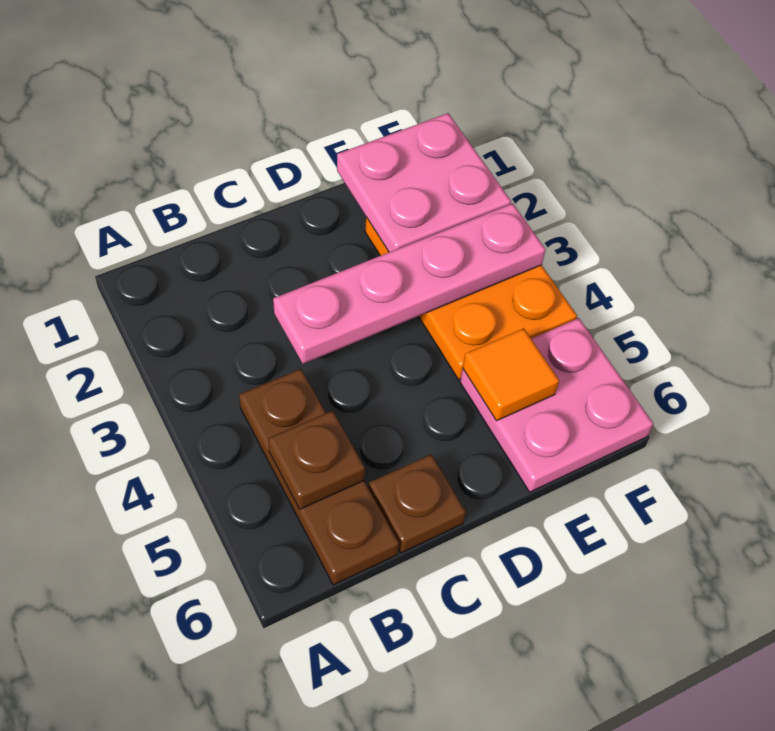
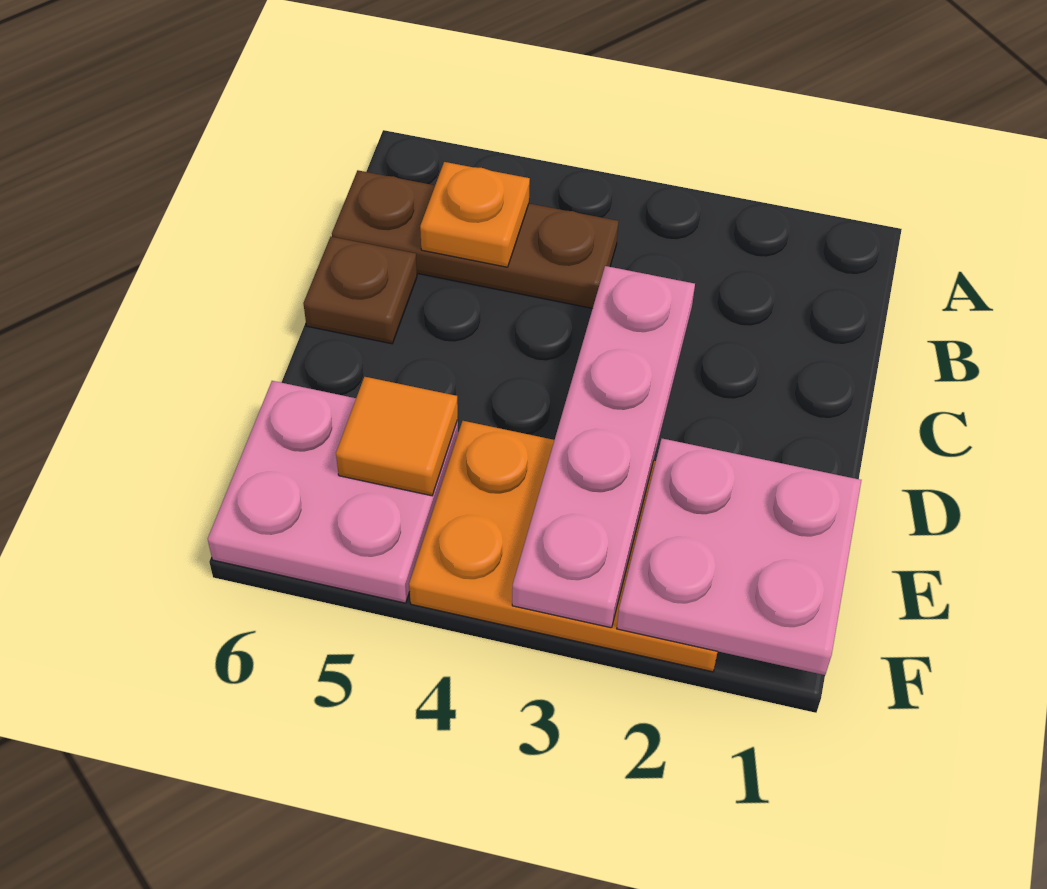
brown 1x1 plate [268,411,365,509] -> orange 1x1 plate [420,162,530,267]

